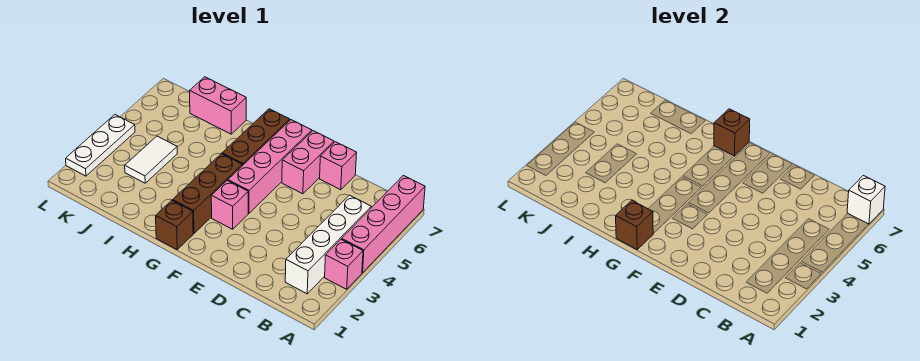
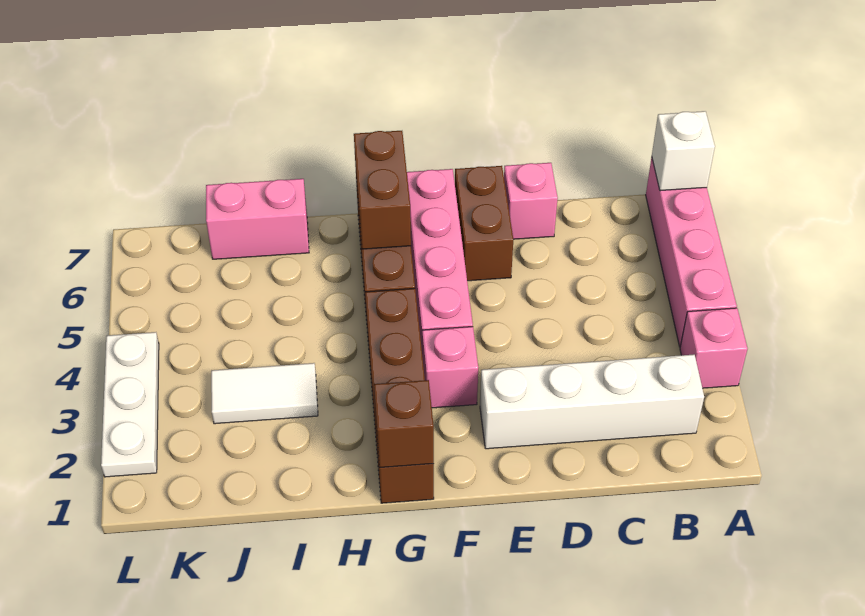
white 1x4 brick [285,195,371,294] -> white 1x4 brick turned to [480,355,704,449]
pink 1x2 brick [282,131,334,194] -> brown 1x2 brick [455,166,513,281]
brown 1x1 brick [714,109,750,156] -> brown 1x2 brick [354,131,411,249]
white 1x2 tile [125,136,177,183] -> white 1x2 tile turned to [211,363,318,424]

